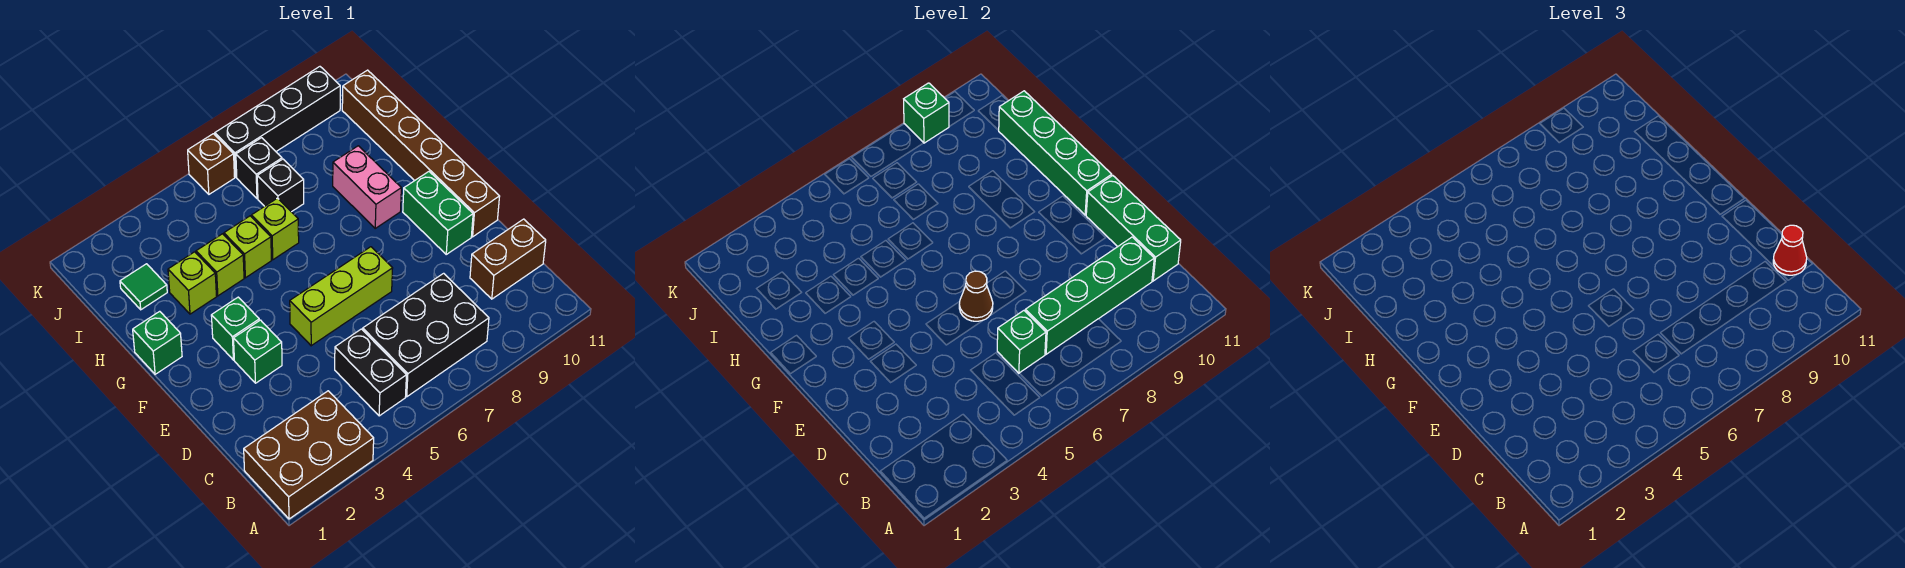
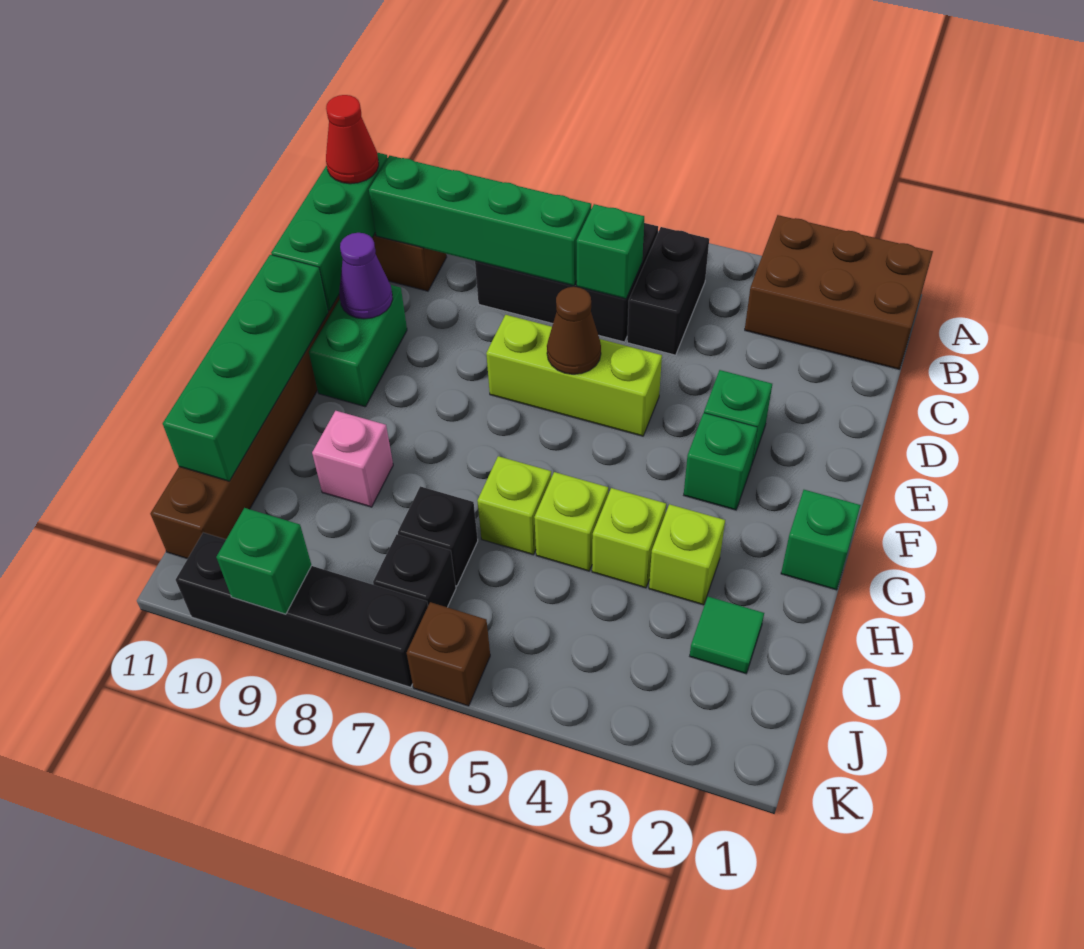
none -> purple 1x1 cone [339,233,393,319]
pink 1x2 brick [333,146,401,228] -> pink 1x1 brick [312,411,393,507]

